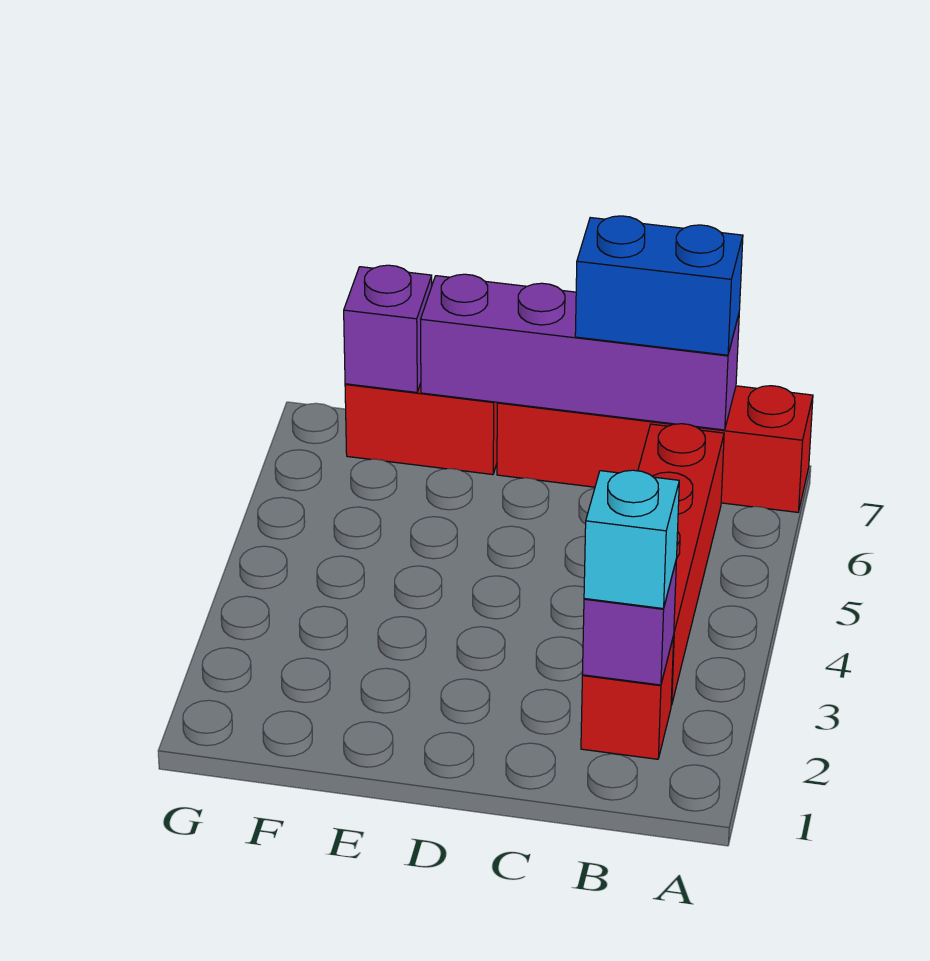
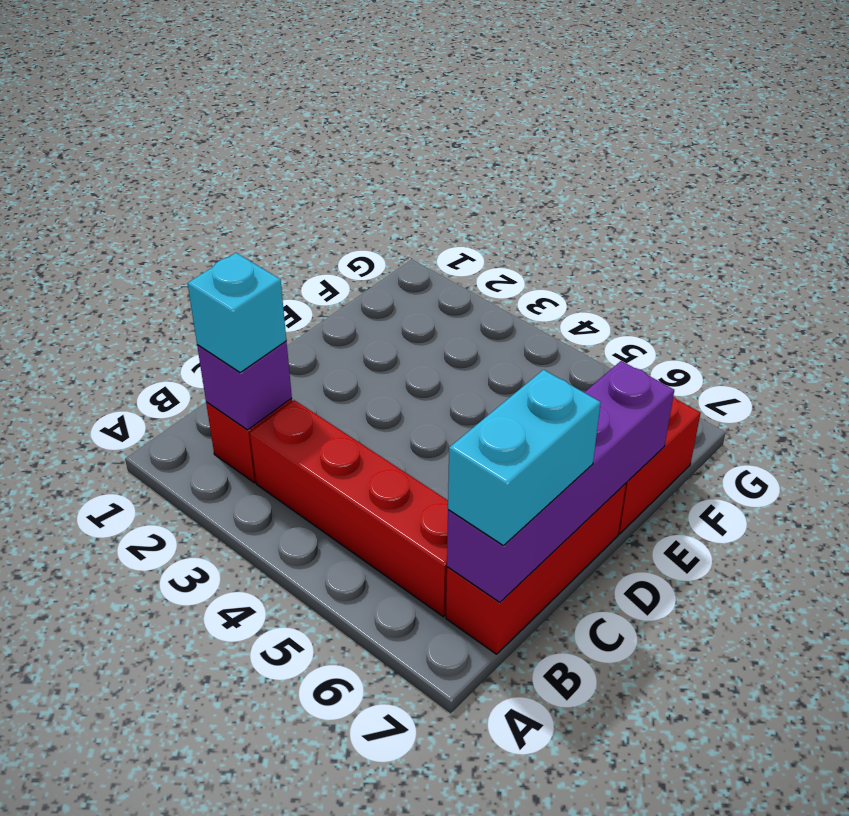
red 1x4 brick [497,386,813,512] -> red 1x3 brick [446,483,626,654]
blue 1x2 brick [575,216,743,355] -> cyan 1x2 brick [448,370,601,546]
purple 1x1 brick [344,265,432,392] -> none

